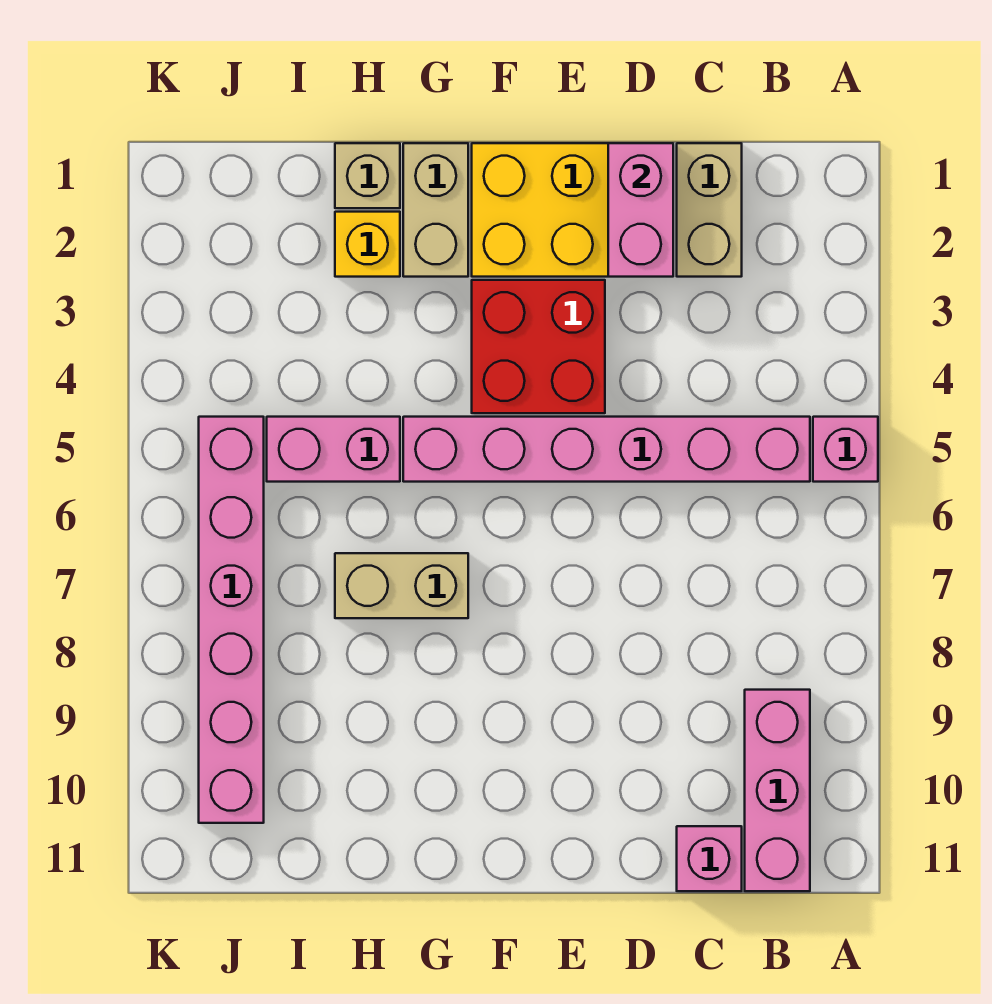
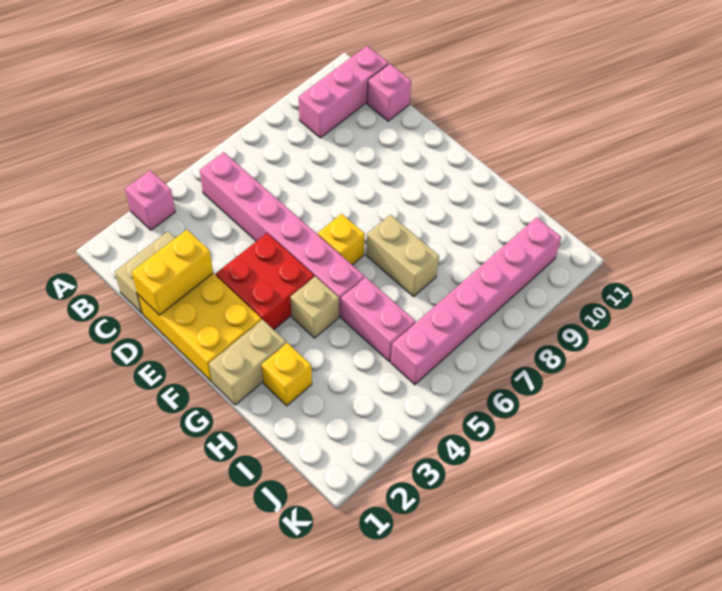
pink 1x1 brick [813,417,878,482] -> pink 1x1 brick moved to [125,170,175,230]
pink 1x2 brick [608,143,673,277] -> yellow 1x2 brick [132,230,213,315]
none -> yellow 1x1 brick [318,214,365,265]
tan 1x1 brick [335,143,400,208] -> tan 1x1 brick moved to [291,276,339,338]

